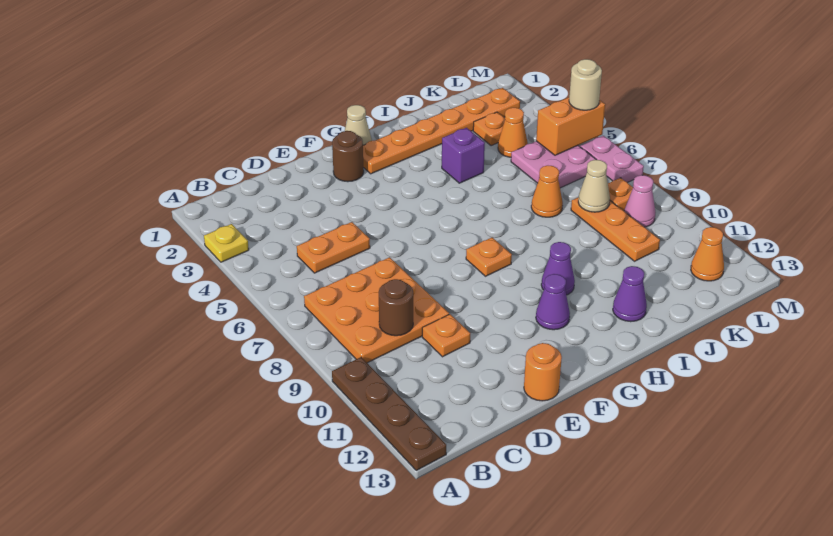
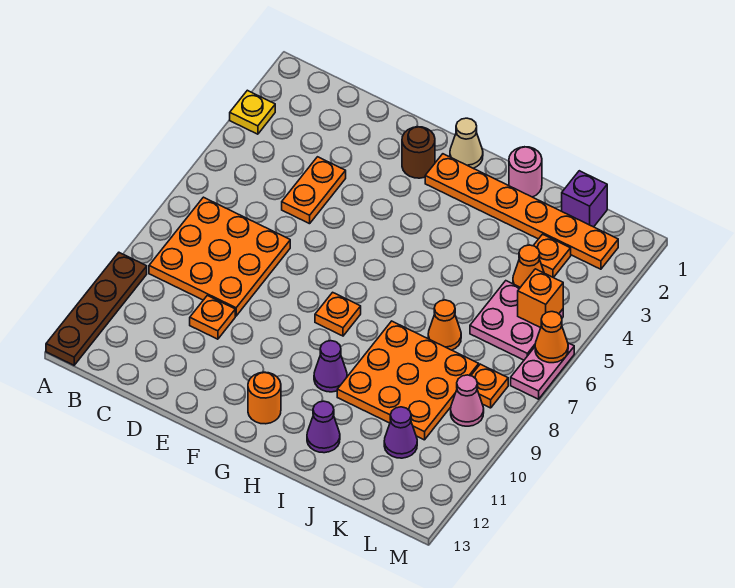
orange 1x2 plate [297,222,370,273] -> orange 1x2 plate turned to [282,157,346,224]
brown 1x1 round brick [379,279,413,336] -> none
orange 1x1 round brick [524,343,562,401] -> orange 1x1 round brick moved to [248,372,281,424]
purple 1x1 cone [536,274,570,330] -> purple 1x1 cone moved to [384,407,417,458]
none -> pink 1x1 round brick [509,147,542,197]
purple 1x1 brick [442,128,485,183] -> purple 1x1 brick moved to [562,171,607,227]
orange 1x3 plate [571,197,660,261] -> orange 3x3 plate [337,321,479,440]
tan 1x1 cone [578,160,610,212] -> none
orange 1x2 brick [536,97,605,155] -> orange 1x1 brick [518,269,563,328]
orange 1x1 cone [691,227,724,281] -> orange 1x1 cone moved to [535,312,568,363]
tan 1x1 round brick [569,59,602,110] -> none

